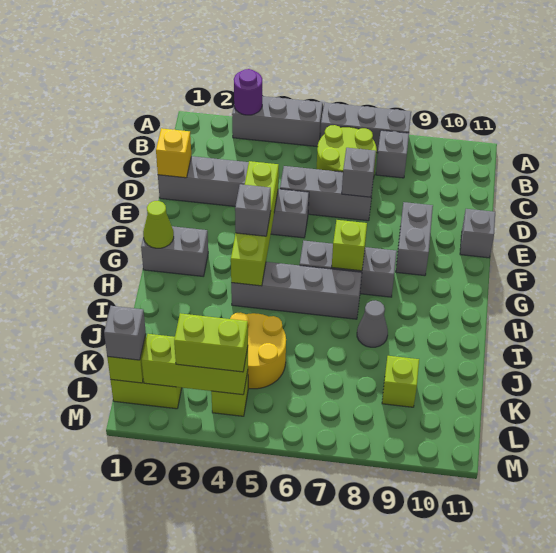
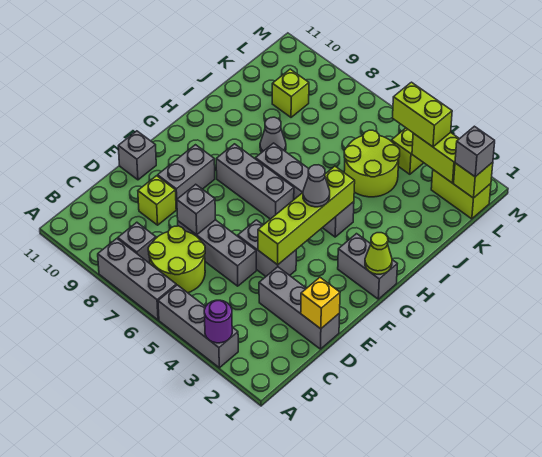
grey 1x1 brick [235,184,271,236] -> grey 1x1 cone [303,165,330,207]
lime 1x1 brick [332,220,367,271] -> lime 1x1 brick moved to [138,176,176,225]
yellow 2x2 round brick [230,312,286,389] -> lime 2x2 round brick [344,130,400,197]
lime 1x3 brick [142,334,248,395] -> lime 1x2 brick [412,132,459,183]

